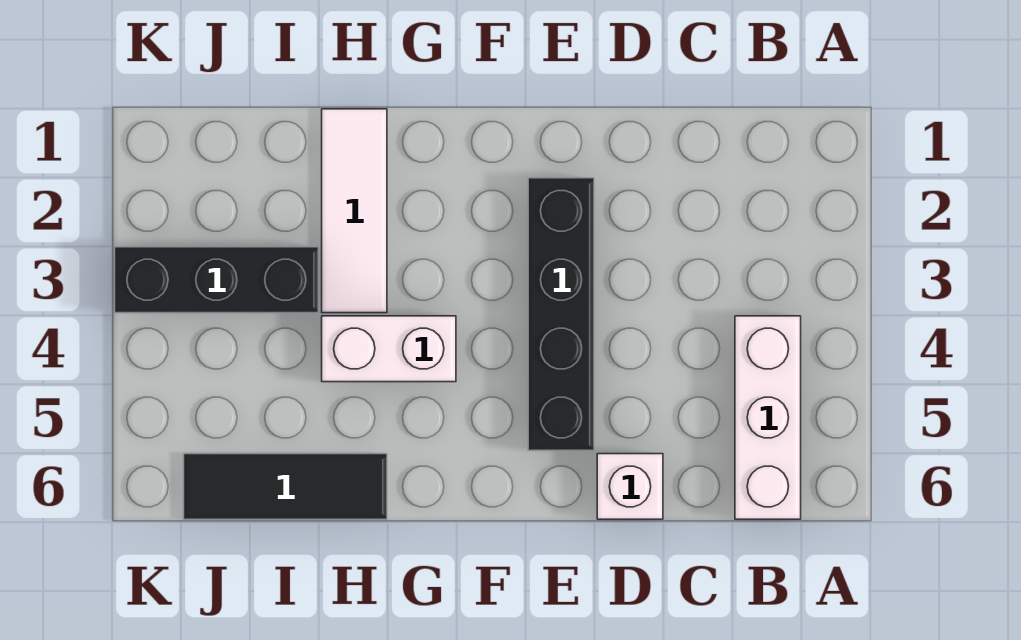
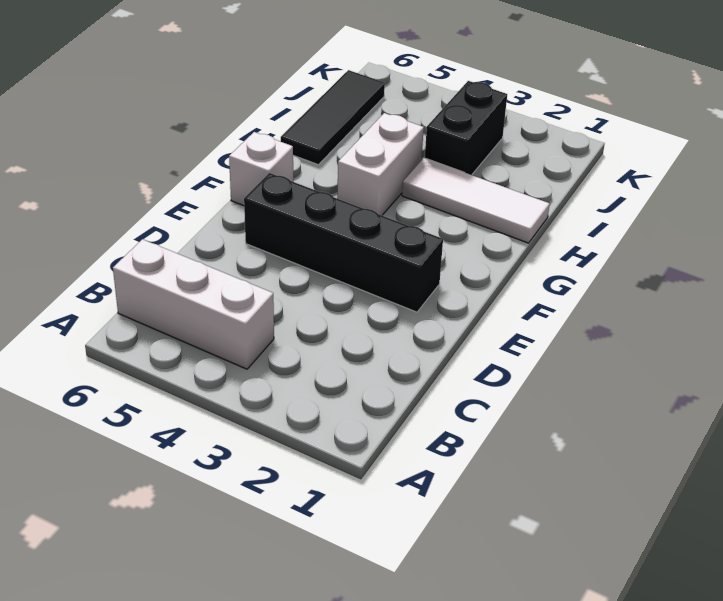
white 1x1 brick [597,454,663,519] -> white 1x1 brick moved to [229,132,293,206]
black 1x3 brick [115,247,318,313] -> black 1x2 brick [425,81,507,175]

